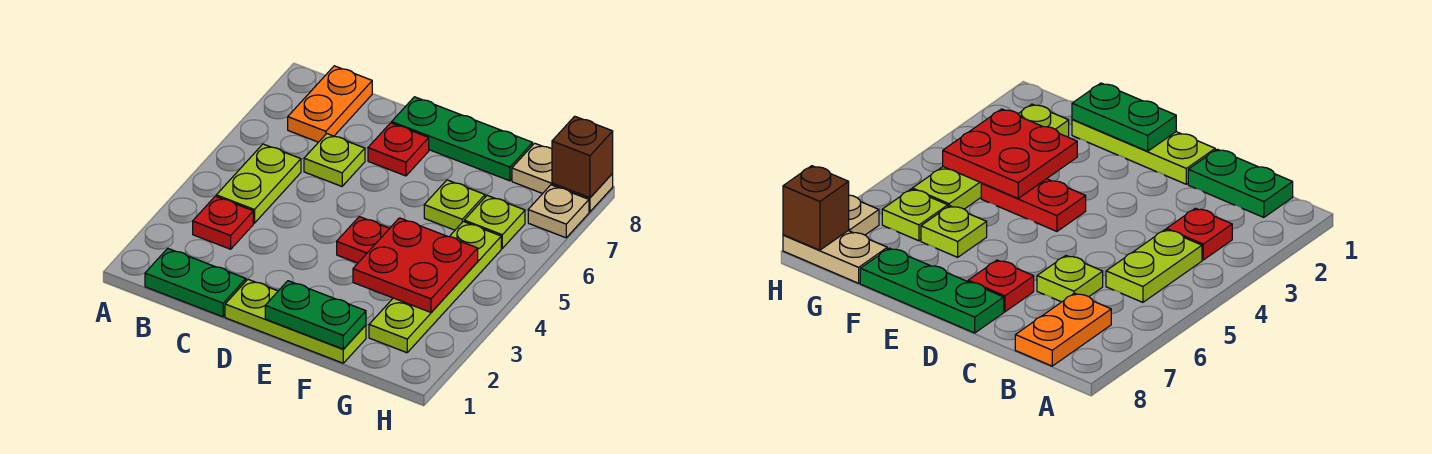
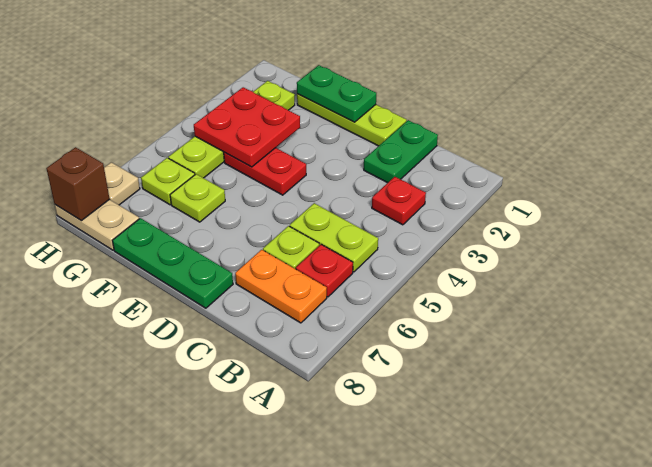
green 1x2 plate [145,248,246,317] -> green 1x2 plate turned to [364,120,438,183]
lime 1x2 plate [216,144,301,223] -> lime 1x2 plate turned to [290,203,378,272]
orange 1x2 plate [288,66,372,142] -> orange 1x2 plate turned to [235,250,327,323]
red 1x1 plate [368,123,429,176] -> red 1x1 plate moved to [296,244,353,297]

